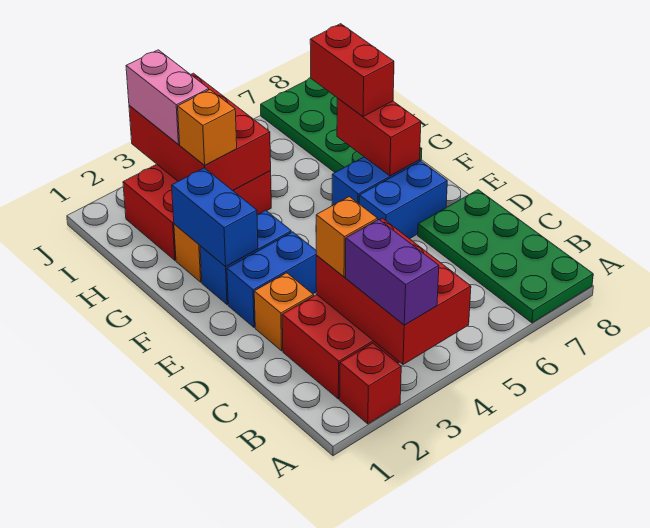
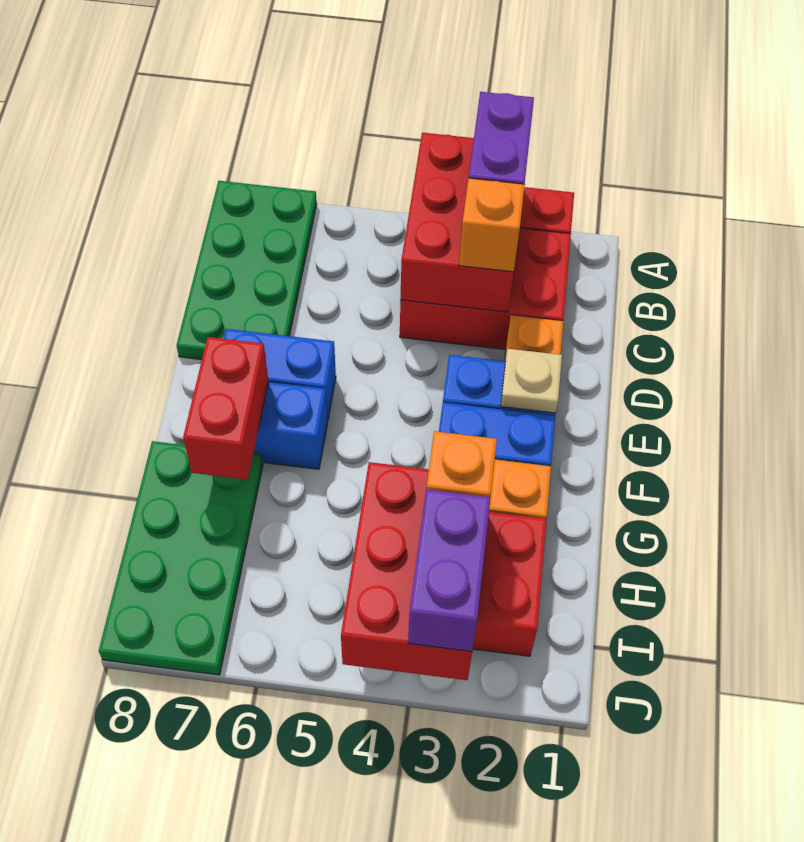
none -> tan 1x1 plate [501,349,562,413]
blue 1x2 brick [172,168,258,267] -> none
red 1x2 brick [310,24,394,117] -> none
pink 1x2 brick [126,50,209,144] -> purple 1x2 brick [408,489,491,651]

